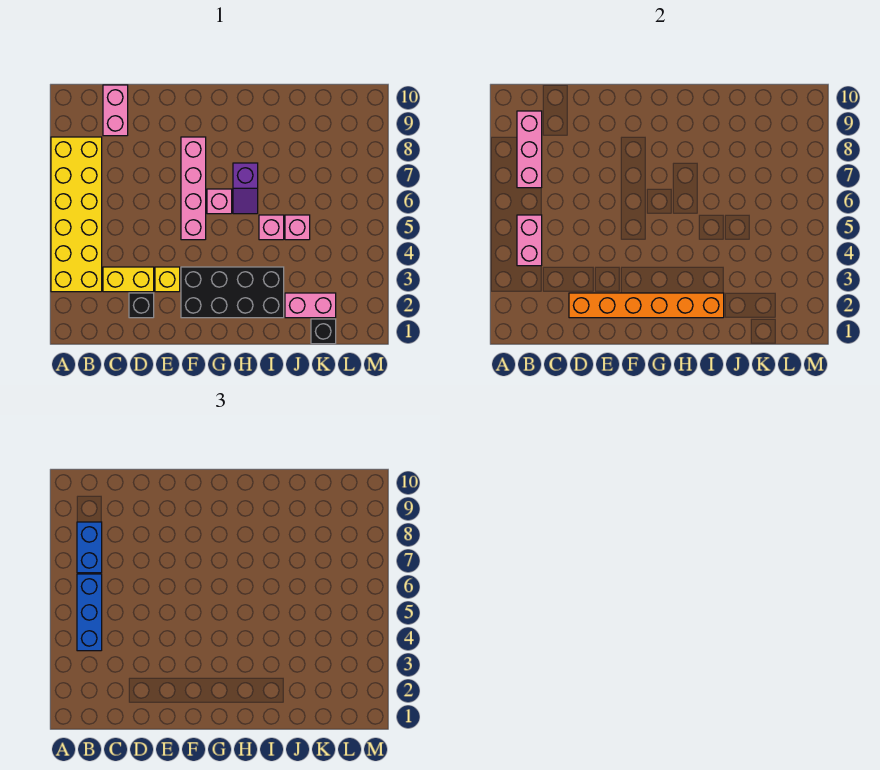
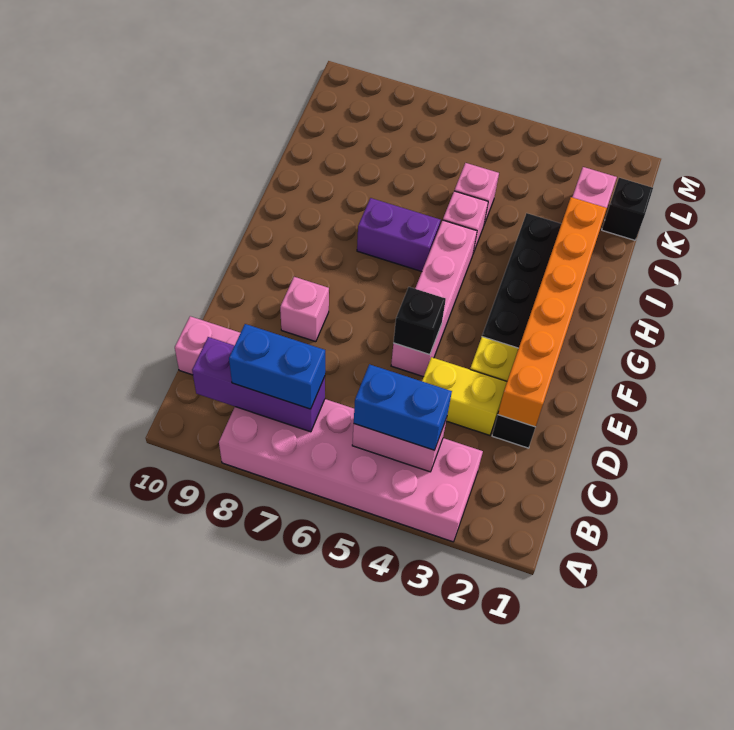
yellow 2x6 brick [51,137,102,292] -> pink 2x6 brick [219,399,483,542]
blue 1x3 brick [77,574,102,651] -> blue 1x2 brick [354,364,452,450]
pink 1x3 brick [517,111,542,188] -> purple 1x3 brick [192,337,325,432]
yellow 1x2 brick [103,267,154,292] -> yellow 1x2 brick turned to [422,357,507,435]
none -> black 1x1 brick [393,287,446,355]
pink 1x4 brick [181,137,206,240] -> pink 1x4 brick turned to [391,220,477,377]
pink 1x1 brick [207,189,232,214] -> pink 1x1 brick moved to [280,277,329,342]
purple 1x2 slope [233,163,258,214] -> purple 1x2 brick [357,198,441,272]

